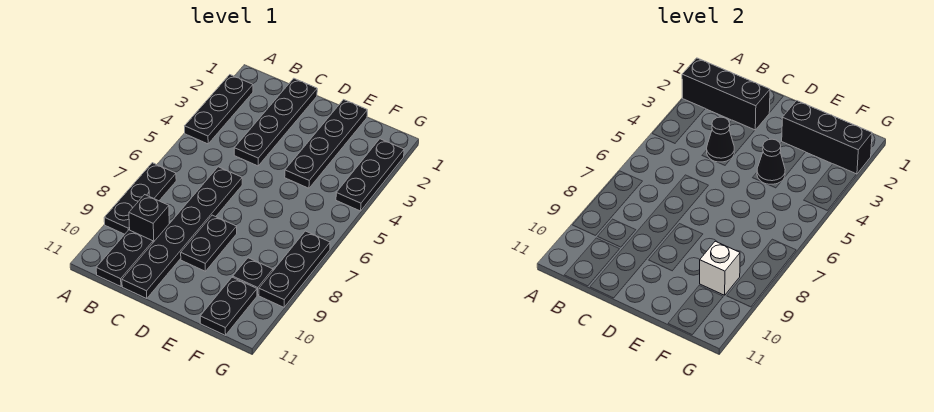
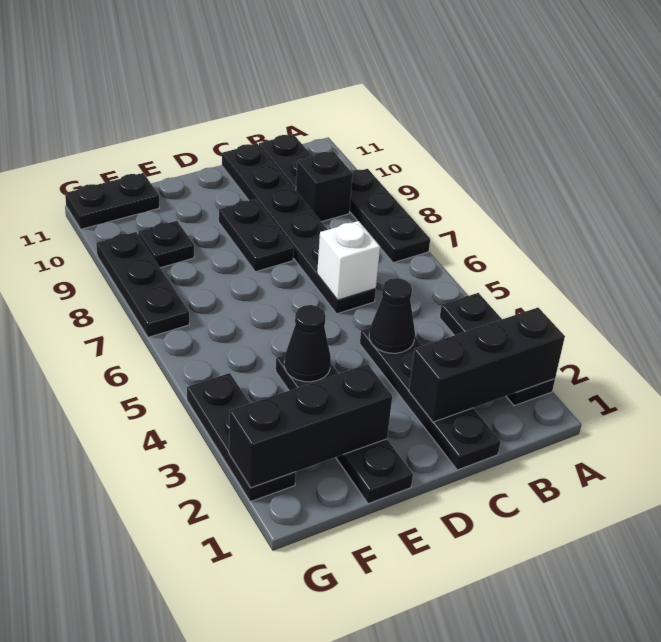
white 1x1 brick [700,241,740,295] -> white 1x1 brick moved to [317,221,380,300]
black 1x2 plate [200,277,257,335] -> black 1x2 plate turned to [65,173,159,229]

